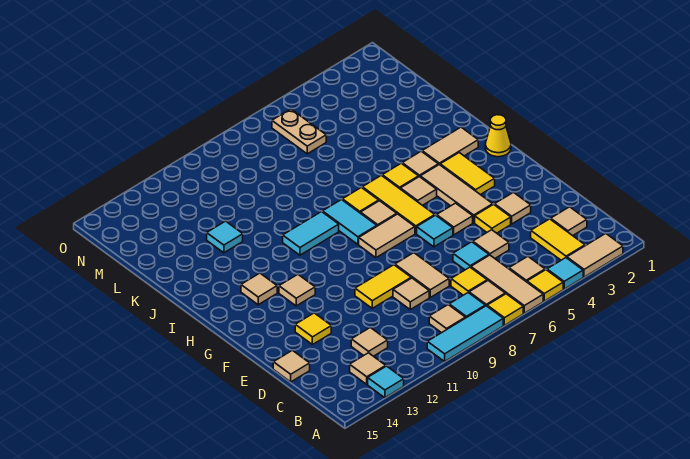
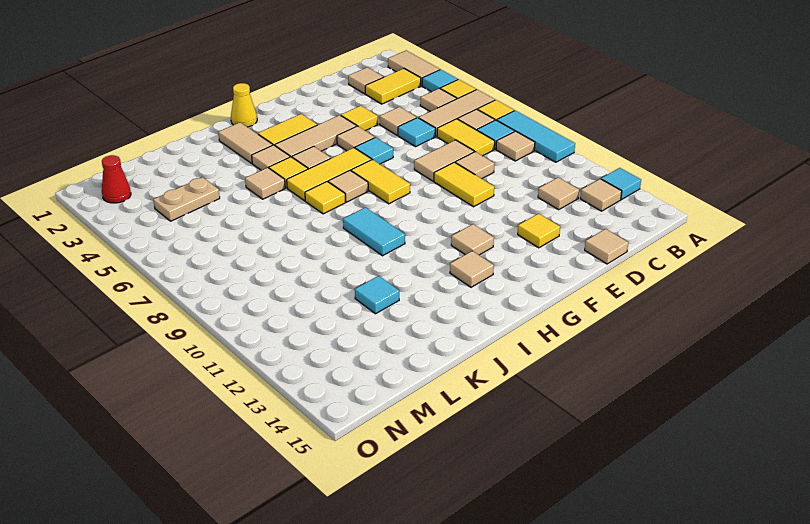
yellow 1x1 tile [451,267,487,295] -> yellow 1x2 tile [437,119,495,156]
tan 1x1 tile [495,192,531,224] -> tan 1x1 tile moved to [245,168,285,199]
tan 1x2 tile [359,214,415,258] -> yellow 1x2 tile [351,160,410,204]
cyan 1x2 tile [323,200,377,244] -> none
tan 1x2 plate [272,109,326,154] -> tan 1x2 plate moved to [153,177,220,221]
none -> red 1x1 cone [102,155,131,203]

